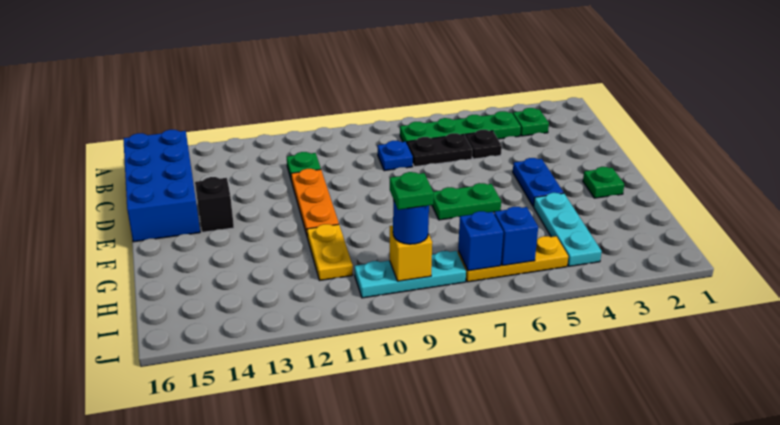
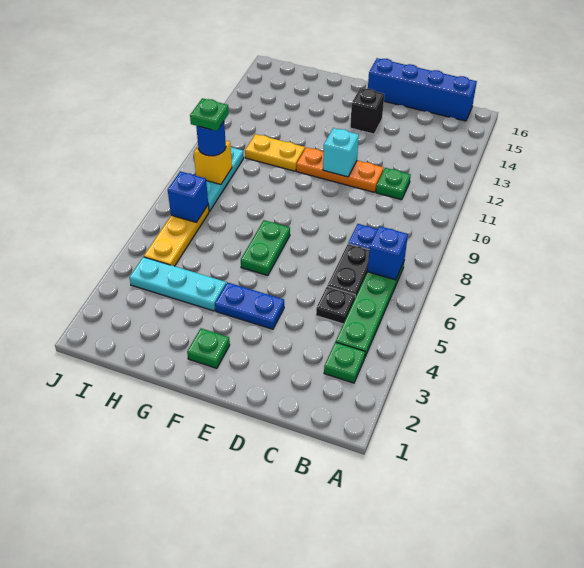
blue 2x4 brick [123,130,200,242] -> blue 1x4 brick [368,58,477,121]
none -> cyan 1x1 brick [323,128,359,177]
blue 1x1 brick [494,207,538,266] -> blue 1x1 brick moved to [367,226,408,280]

